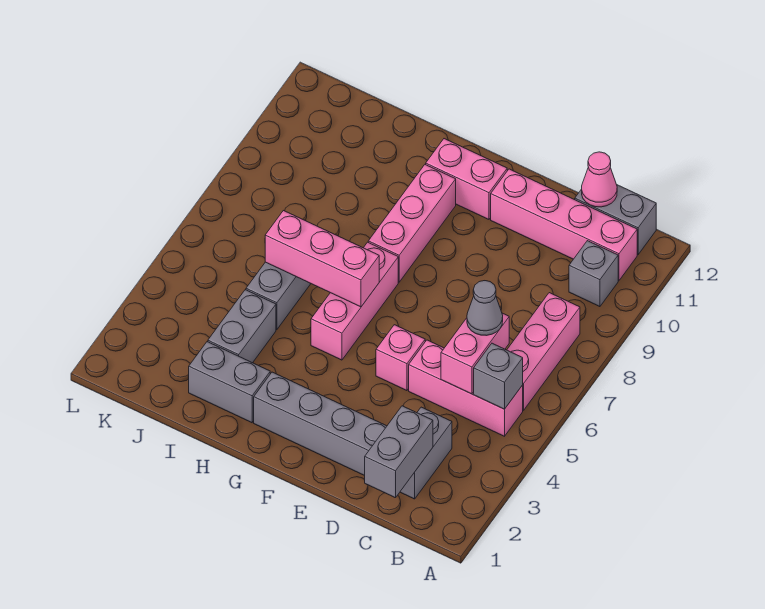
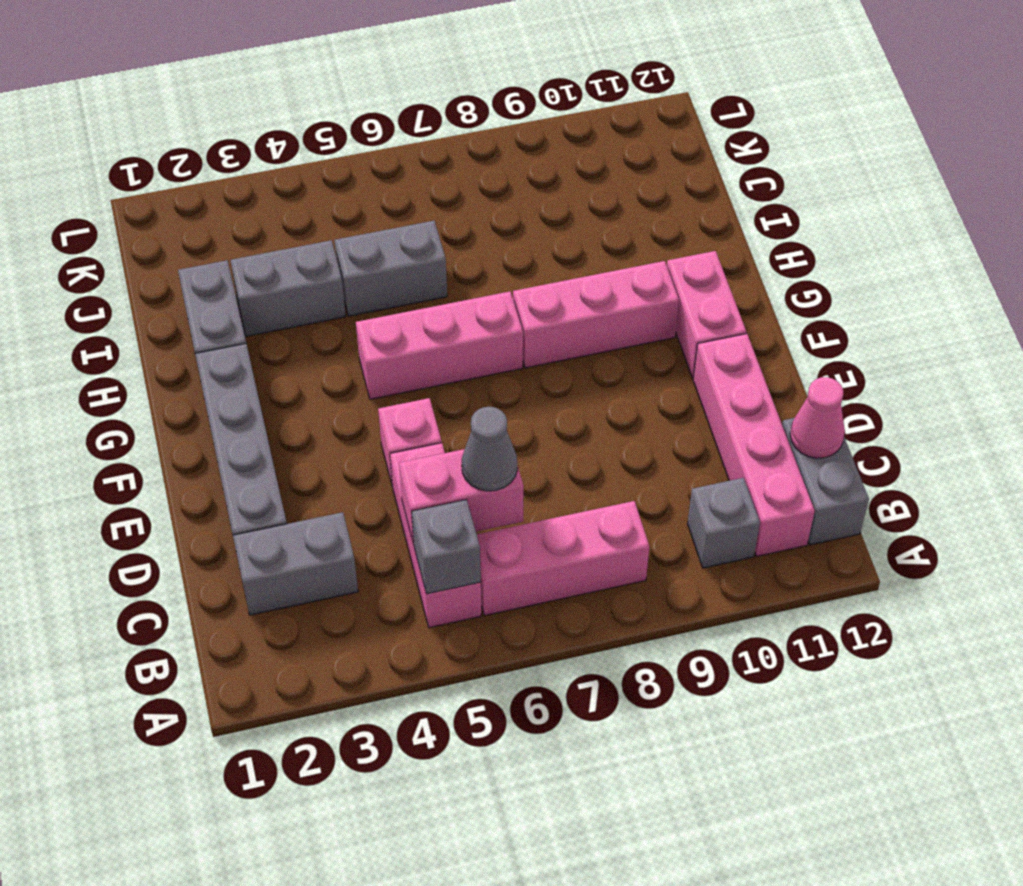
grey 1x2 brick [365,406,433,498] -> none
pink 1x3 brick [265,211,379,307] -> none

